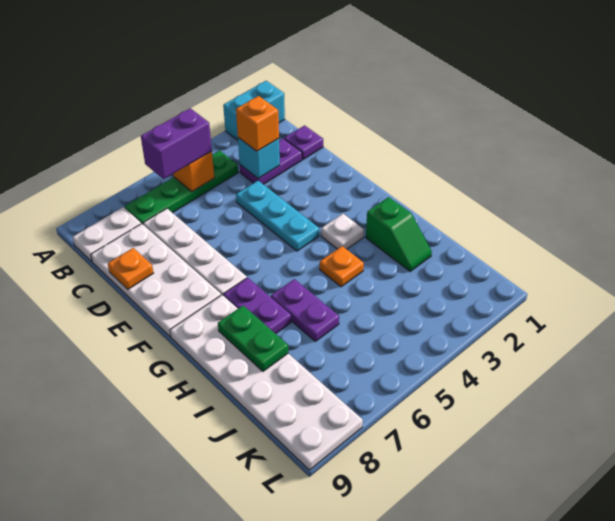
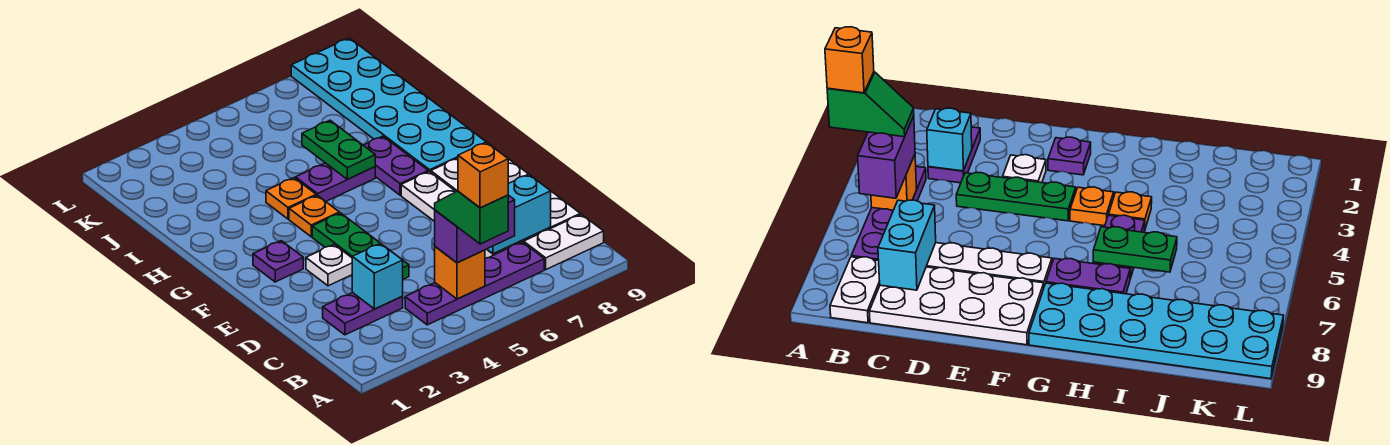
cyan 1x2 brick [223,81,285,140] -> cyan 1x2 brick moved to [487,174,551,254]
green 1x4 plate [125,151,238,224] -> purple 1x4 plate [405,242,544,325]
purple 1x1 plate [284,125,323,159] -> purple 1x1 plate moved to [253,241,303,282]
orange 1x1 brick [236,96,279,151] -> orange 1x1 brick moved to [458,142,508,208]
cyan 1x3 plate [236,181,319,251] -> green 1x3 plate [312,213,409,279]
orange 1x1 plate [108,248,153,289] -> orange 1x1 plate moved to [289,195,339,237]
white 1x1 plate [321,214,364,249] -> white 1x1 plate moved to [306,245,352,286]
white 2x6 plate [170,295,363,470] -> cyan 2x6 plate [291,38,486,172]
green 1x2 slope [366,197,432,271] -> green 1x2 slope moved to [435,191,508,244]
purple 1x2 plate [271,279,339,341] -> purple 1x2 plate turned to [295,163,375,201]
green 1x2 plate [218,306,288,371] -> green 1x2 plate moved to [302,120,375,179]

